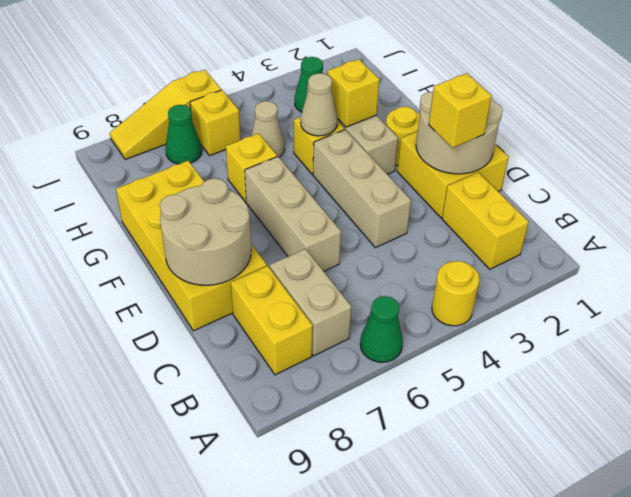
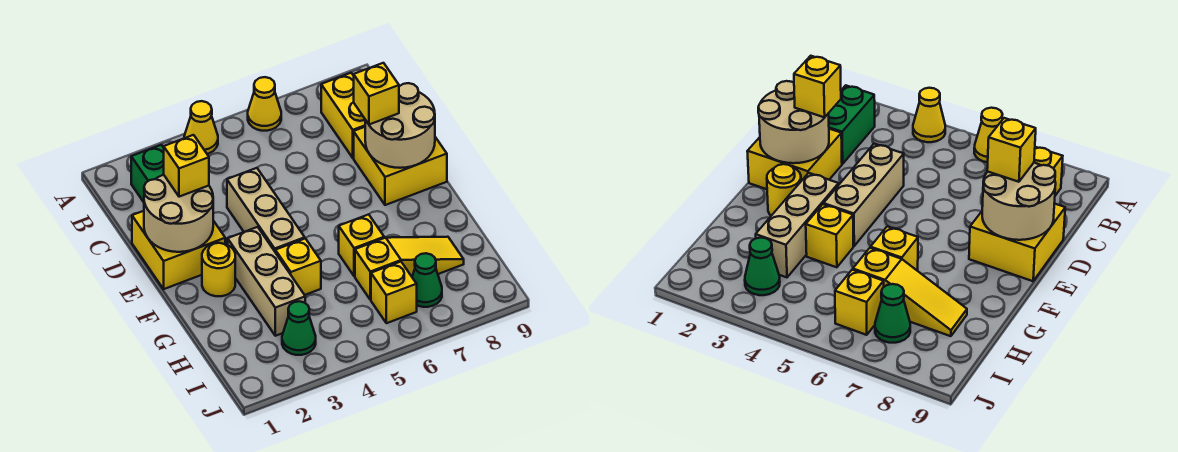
yellow 1x1 round brick [432,261,480,326] -> yellow 1x1 cone [184,101,218,154]
green 1x1 cone [360,296,403,362] -> yellow 1x1 cone [248,77,281,131]
yellow 1x2 brick [442,172,529,269] -> green 1x2 brick [131,145,164,202]
tan 1x2 brick [270,249,352,356] -> none
tan 1x3 brick [245,156,341,271] -> none
yellow 2x4 brick [116,161,267,331] -> yellow 2x2 brick [354,127,447,205]
yellow 1x1 brick [328,59,380,127] -> yellow 1x1 brick moved to [354,63,399,125]
tan 1x1 cone [301,73,338,136] -> none
tan 1x1 cone [251,101,285,157] -> none
yellow 1x3 slope [110,70,221,160] -> yellow 1x3 slope moved to [355,237,464,300]

